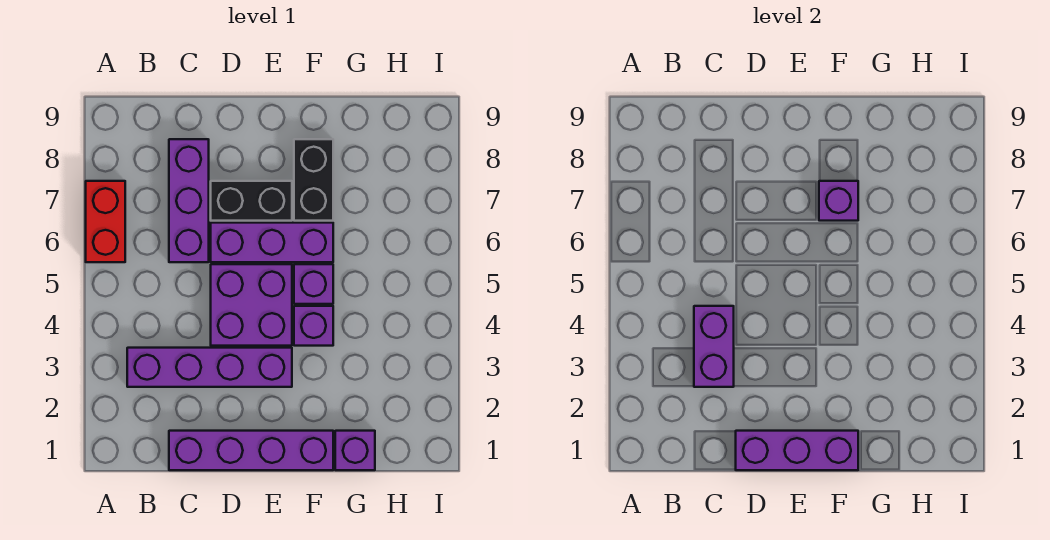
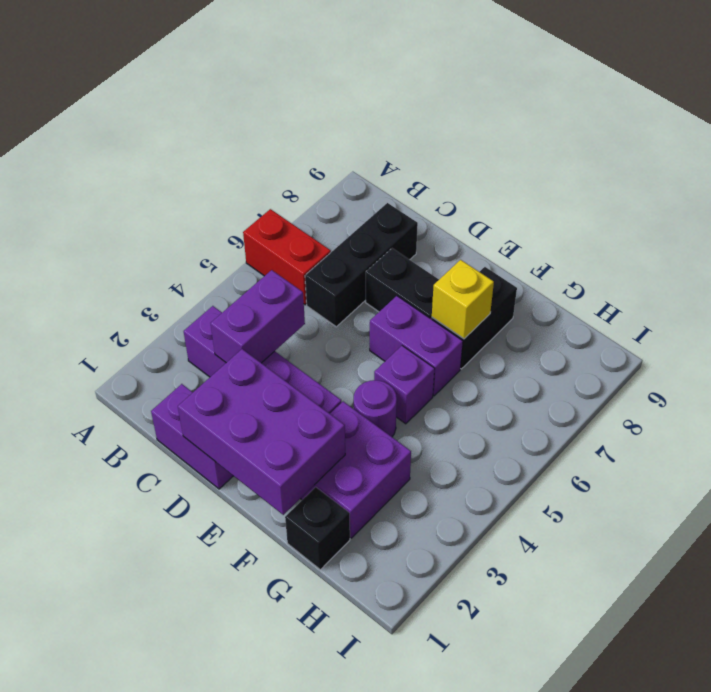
red 1x2 brick [86,181,125,262] -> red 1x2 brick turned to [243,209,331,305]
purple 1x4 brick [169,431,333,470] -> purple 1x2 brick [151,384,233,489]
purple 1x3 brick [169,139,209,262] -> black 1x3 brick [305,203,418,327]
purple 1x3 brick [736,431,858,470] -> purple 2x3 brick [178,349,345,515]
purple 2x2 brick [211,264,292,346] -> purple 2x2 brick moved to [300,402,411,538]
purple 1x3 brick [211,223,333,262] -> purple 1x2 brick [370,296,463,396]
purple 1x1 brick [294,306,333,346] -> purple 1x1 round brick [354,380,397,437]
purple 1x1 brick [819,181,858,221] -> yellow 1x1 brick [432,260,494,339]
purple 1x1 brick [335,431,375,470] -> black 1x1 brick [285,487,350,570]

